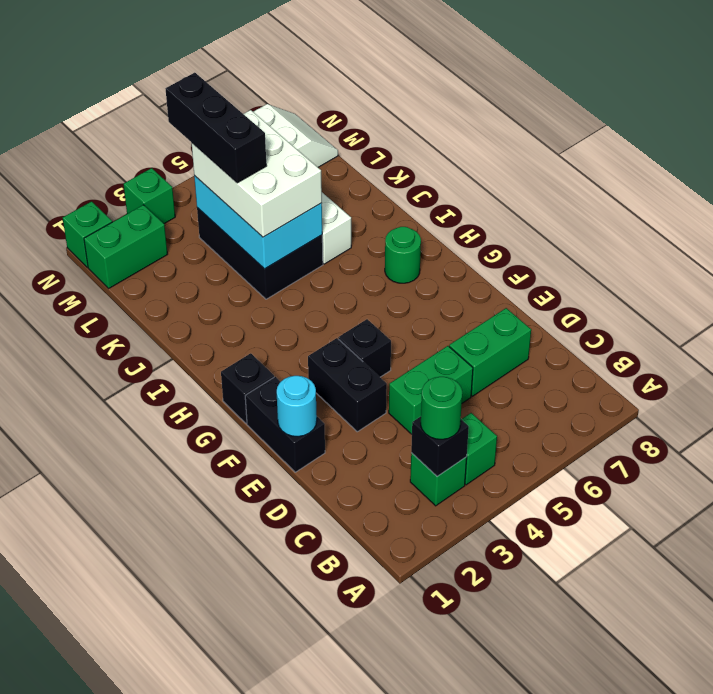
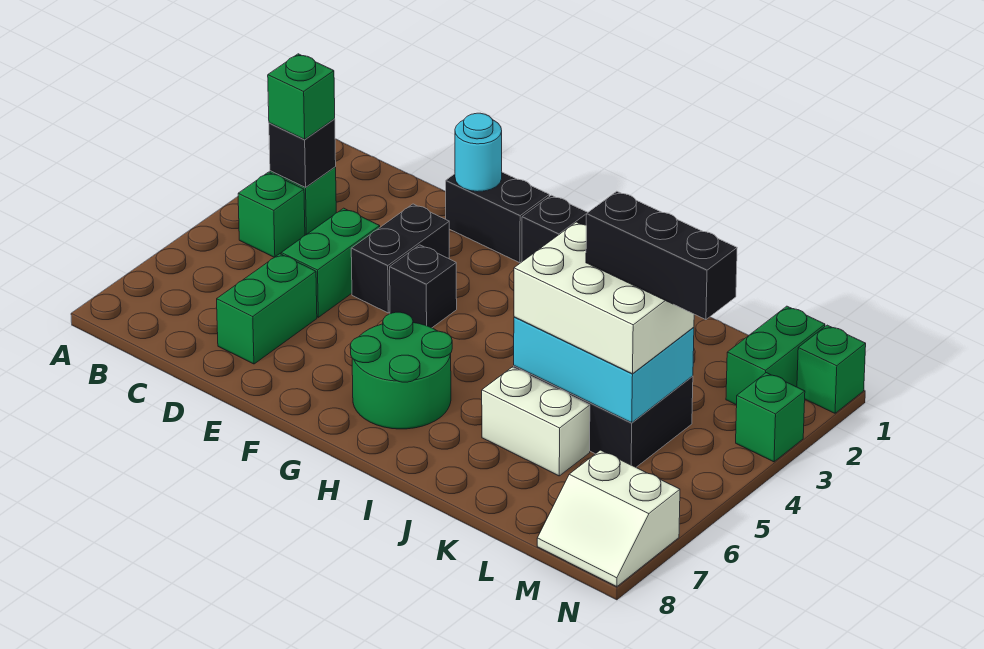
green 1x1 round brick [421,377,462,439] -> green 1x1 brick [268,54,335,139]
black 1x2 brick [308,338,387,432] -> black 1x2 brick turned to [351,204,449,313]
green 1x1 round brick [385,227,421,283] -> green 2x2 round brick [350,312,452,429]

